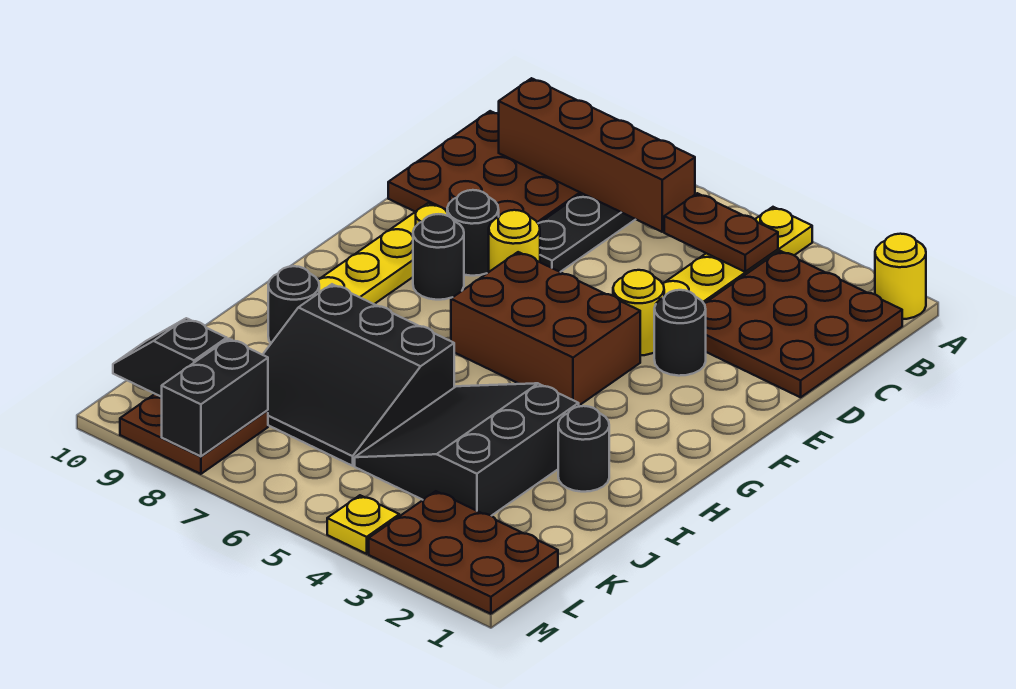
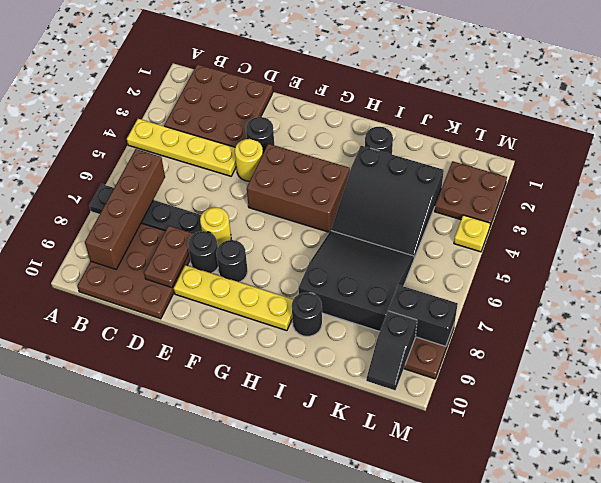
yellow 1x1 round brick [875,234,926,319] -> none
brown 1x2 plate [664,193,778,272] -> brown 1x2 plate moved to [144,226,194,288]
brown 2x3 brick [451,252,640,405] -> brown 2x3 brick turned to [247,144,350,232]
black 3x3 slope [263,284,454,466] -> black 3x3 slope turned to [299,231,414,331]
brown 2x3 plate [369,491,558,614] -> brown 2x2 plate [434,161,507,226]

